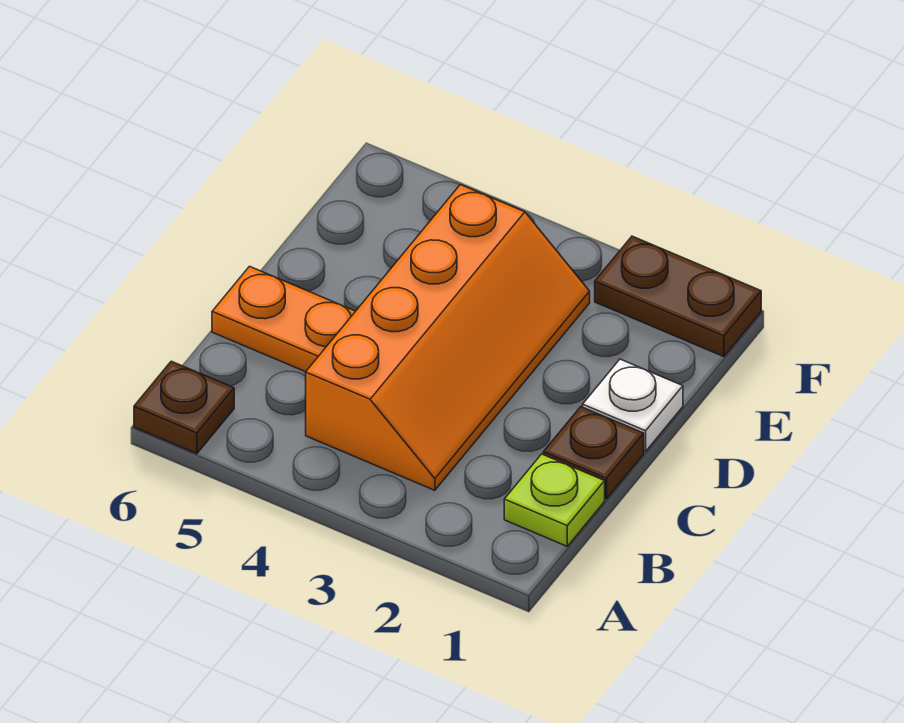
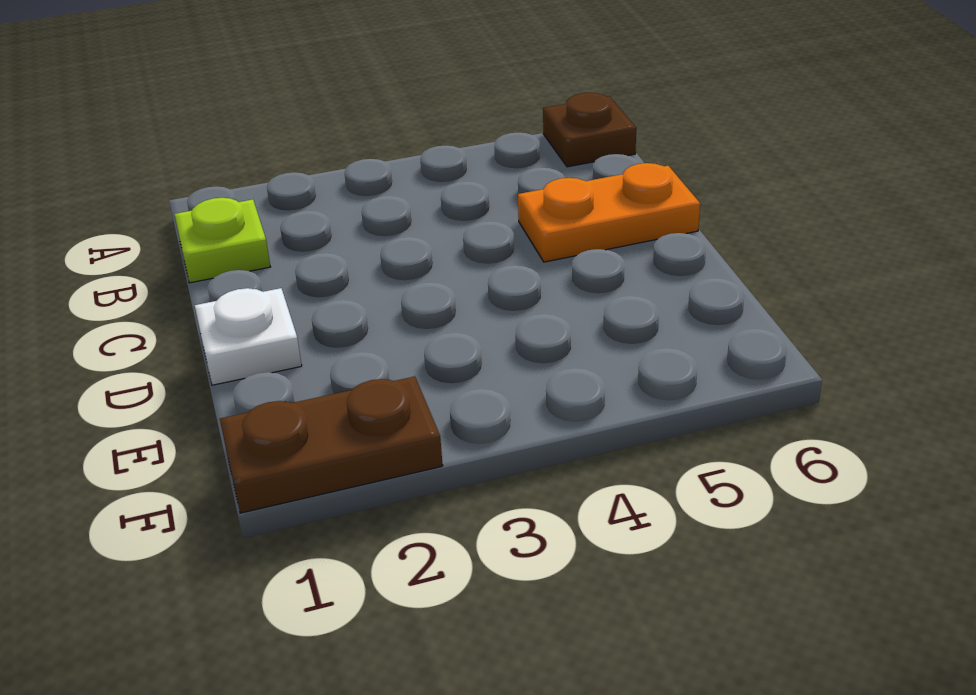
orange 2x4 slope [306,185,590,490] -> none
brown 1x1 plate [543,407,644,499] -> none

